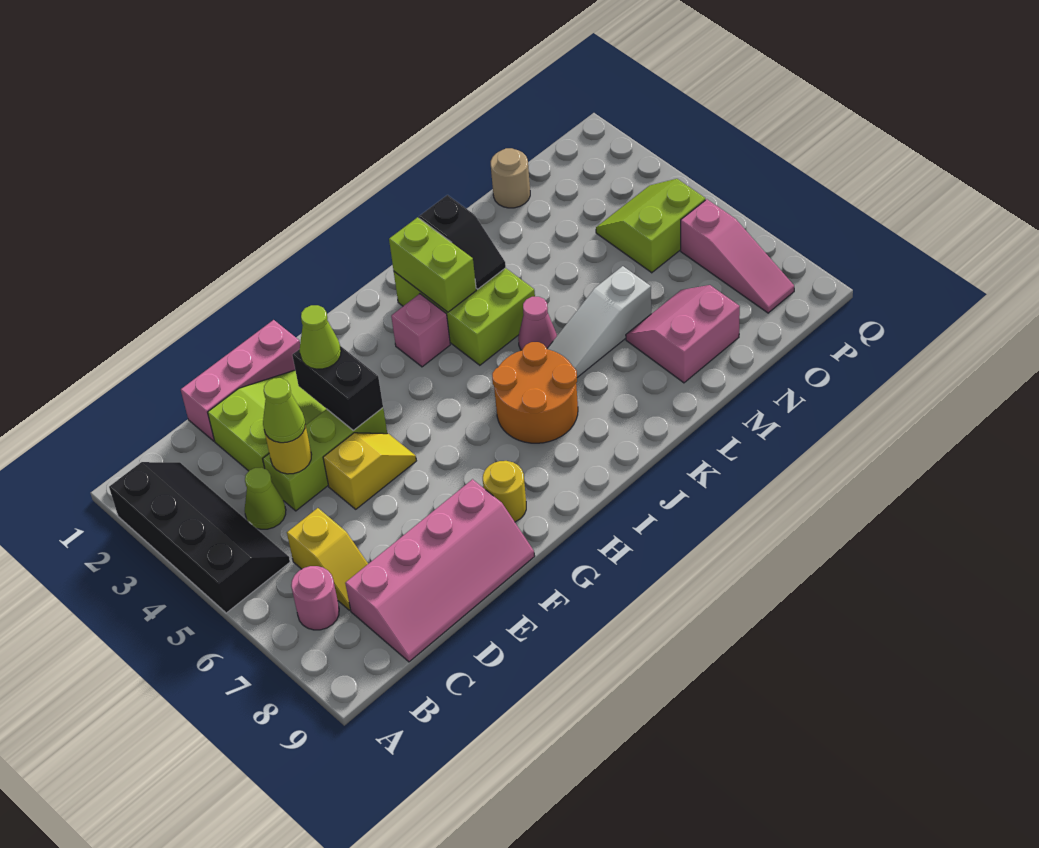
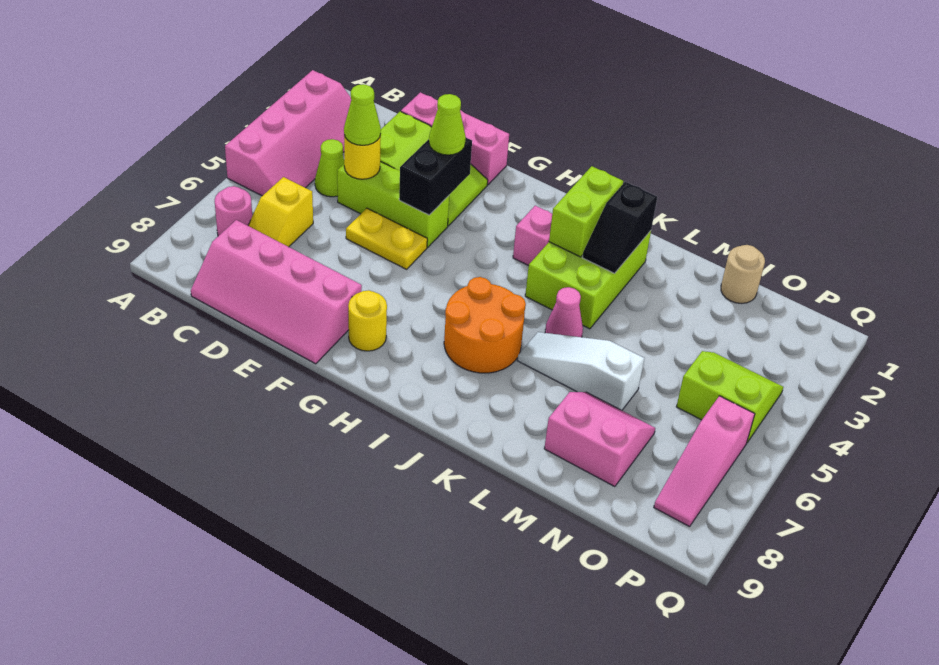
black 2x4 slope [109,462,290,613] -> pink 2x4 slope [225,70,351,196]
yellow 1x2 slope [323,433,416,509] -> yellow 1x2 plate [346,208,427,269]

